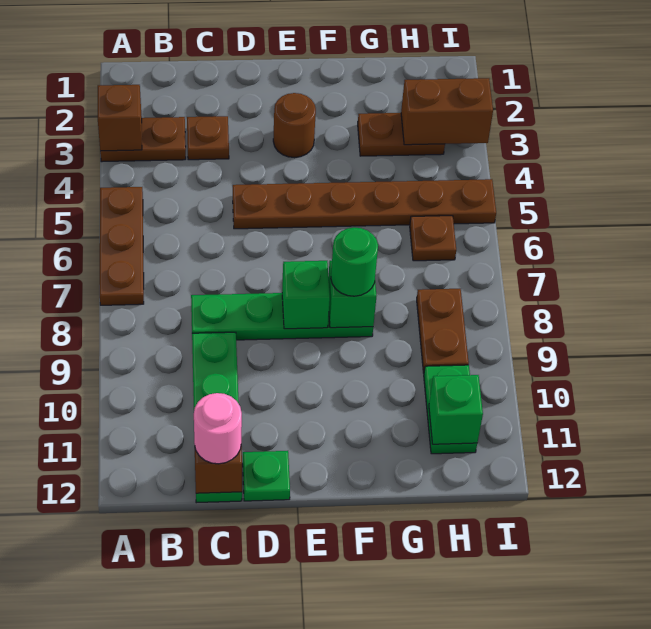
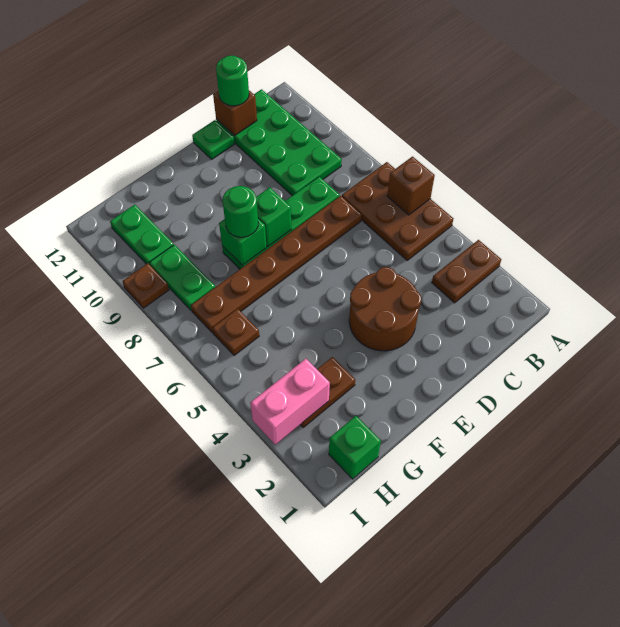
brown 1x1 brick [98,85,142,151] -> brown 1x1 brick moved to [387,157,435,215]
brown 1x3 plate [100,187,144,305] -> brown 2x3 plate [342,162,453,260]
brown 1x1 plate [187,116,229,160] -> brown 1x1 plate moved to [122,263,169,308]
green 1x4 plate [192,332,242,503] -> green 2x4 plate [216,89,342,196]
pink 1x1 round brick [194,393,242,464] -> green 1x1 round brick [216,56,249,106]
brown 1x6 plate [233,179,496,229] -> brown 1x6 plate moved to [191,196,362,333]
brown 1x1 round brick [273,93,316,158] -> brown 2x2 round brick [349,267,421,351]
brown 1x2 brick [401,78,493,145] -> pink 1x2 brick [250,359,330,445]
brown 1x2 plate [417,289,469,373] -> green 1x2 plate [149,245,215,310]
green 1x1 brick [429,375,483,444] -> green 1x1 brick moved to [329,416,381,479]

